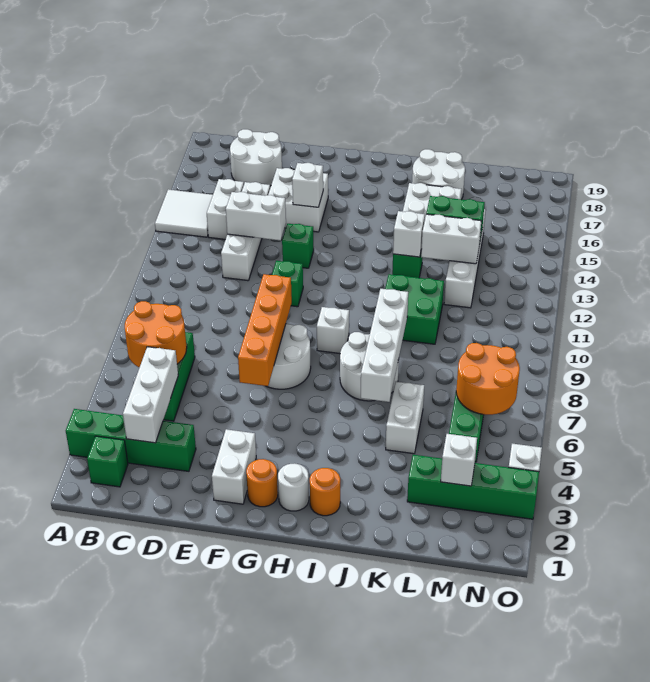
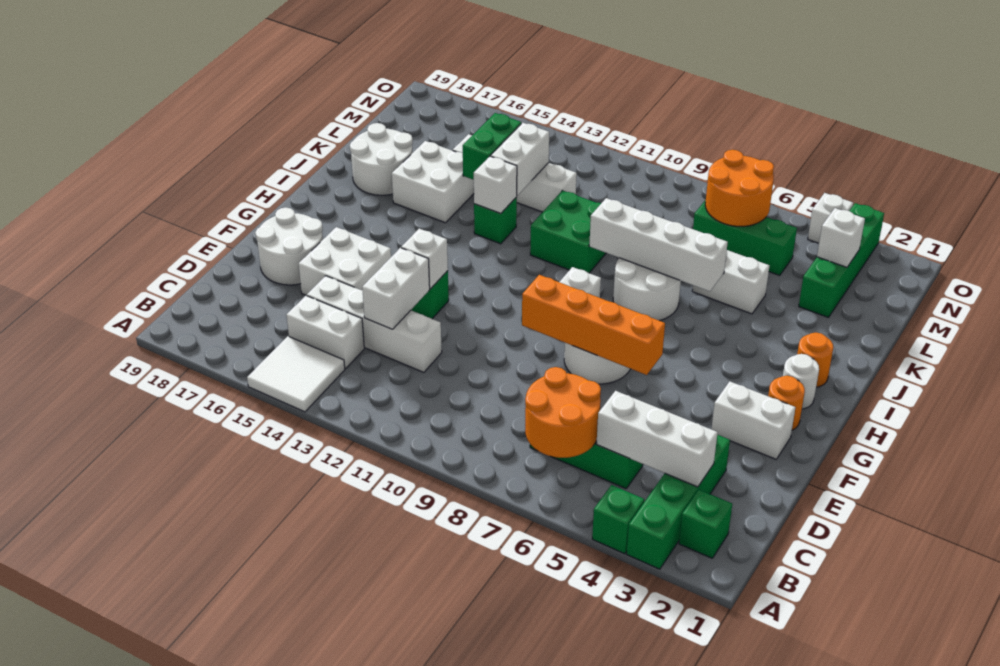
white 2x2 round brick [230,129,282,186] -> white 2x2 round brick moved to [255,207,323,285]
green 1x1 brick [272,261,303,307] -> green 1x1 brick moved to [592,485,644,554]
white 1x1 brick [292,163,323,207] -> white 1x1 brick moved to [401,229,448,289]

